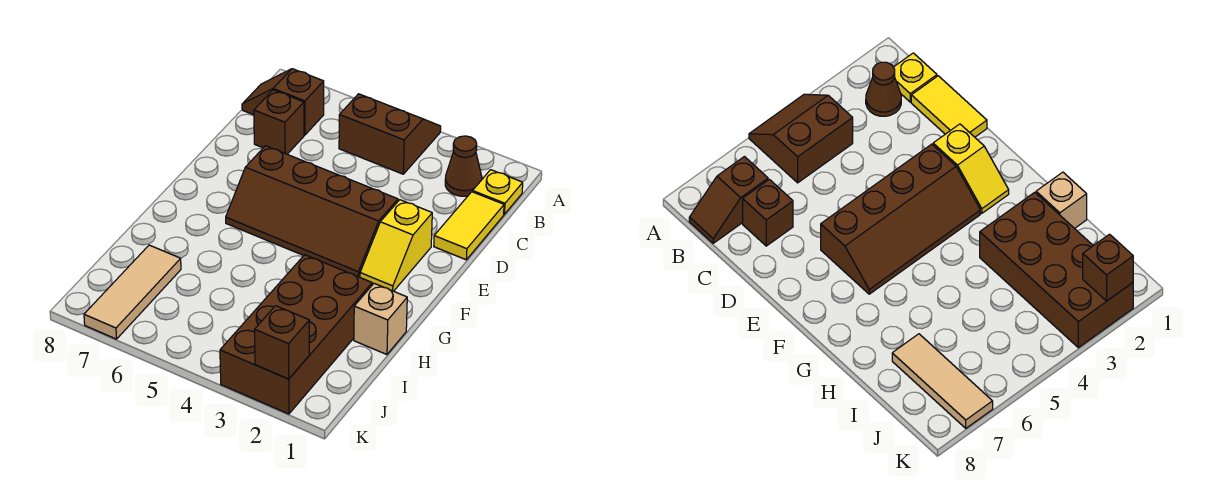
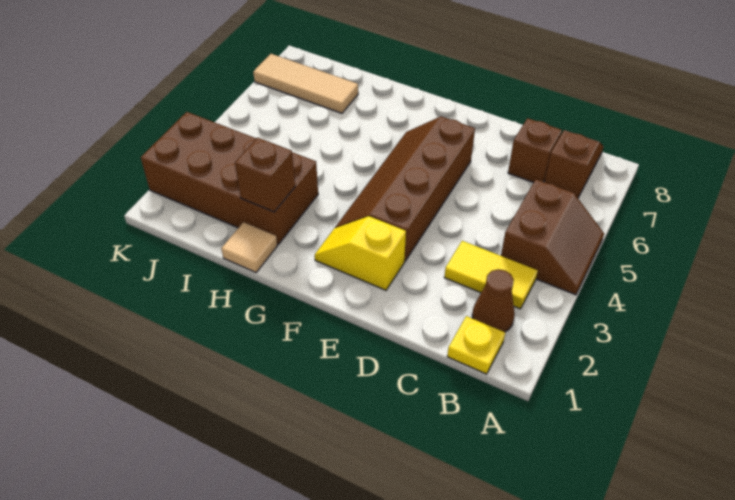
yellow 1x2 tile [434,192,504,260] -> yellow 1x2 tile moved to [444,241,538,309]
tan 1x1 brick [354,283,407,355] -> tan 1x1 tile [221,222,277,272]
brown 1x1 brick [255,306,309,379] -> brown 1x1 brick moved to [235,138,295,212]

